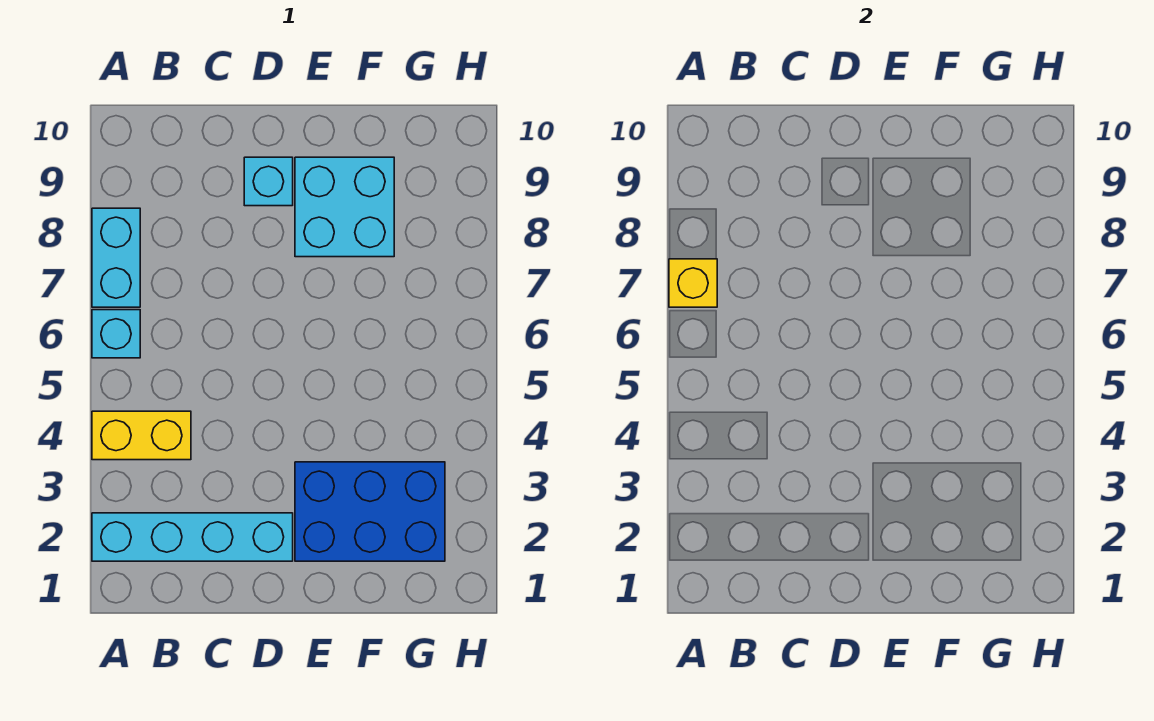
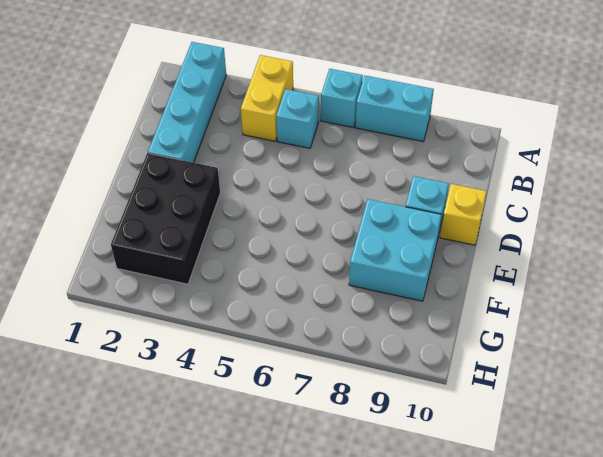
yellow 1x1 brick [669,259,717,307] -> yellow 1x1 brick moved to [440,184,487,245]
none -> cyan 1x1 brick [276,89,319,148]
blue 2x3 brick [295,462,445,561] -> black 2x3 brick [111,153,220,284]

